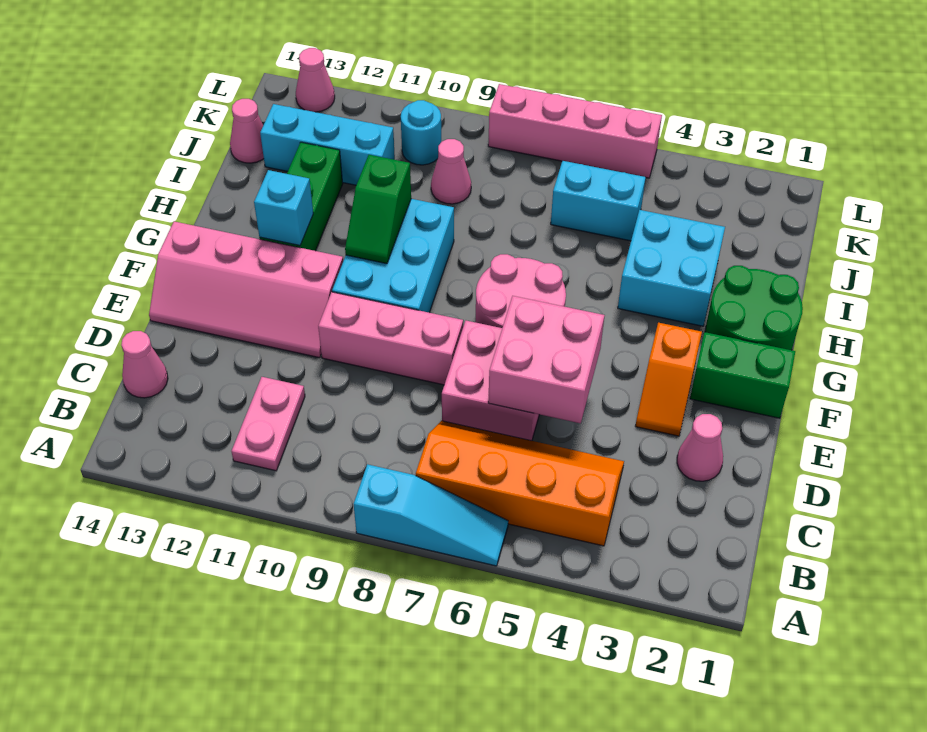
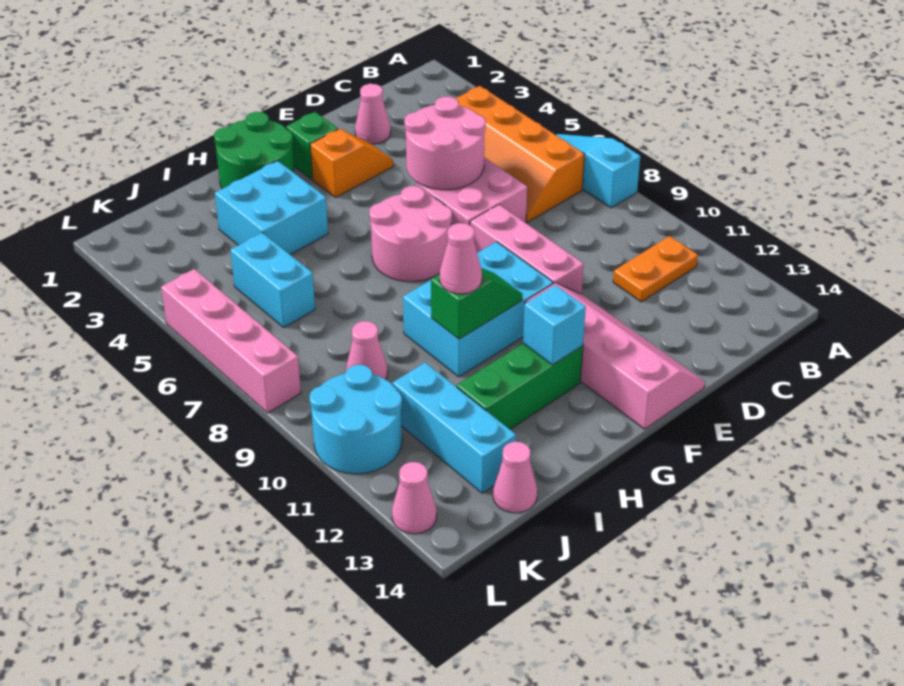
pink 1x2 plate [232,377,305,471] -> orange 1x2 plate [613,236,698,302]
pink 1x1 cone [121,331,168,398] -> pink 1x1 cone moved to [440,223,482,294]
pink 2x2 brick [488,296,605,423] -> pink 2x2 round brick [404,96,486,190]
green 1x2 brick [690,332,795,418] -> green 1x1 brick [286,112,338,179]
cyan 1x1 round brick [401,100,441,165] -> cyan 2x2 round brick [309,365,402,474]

